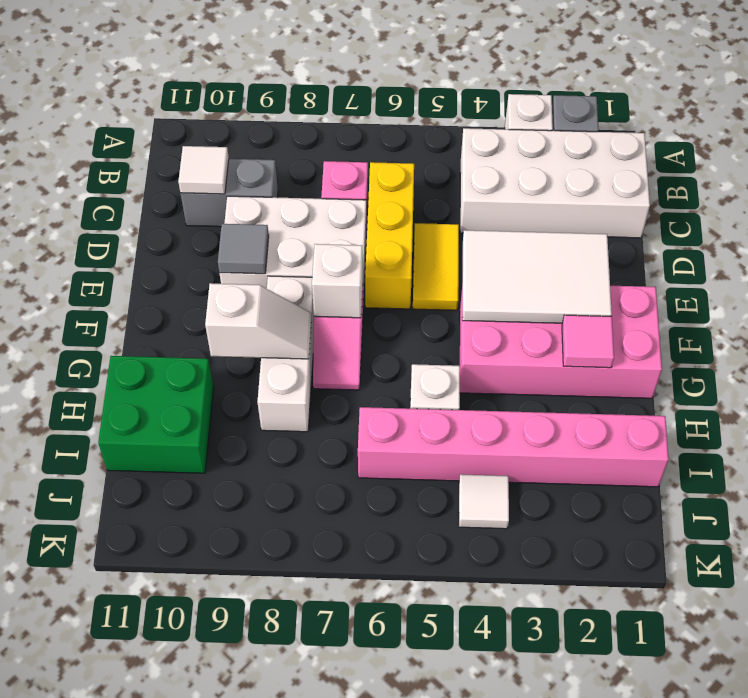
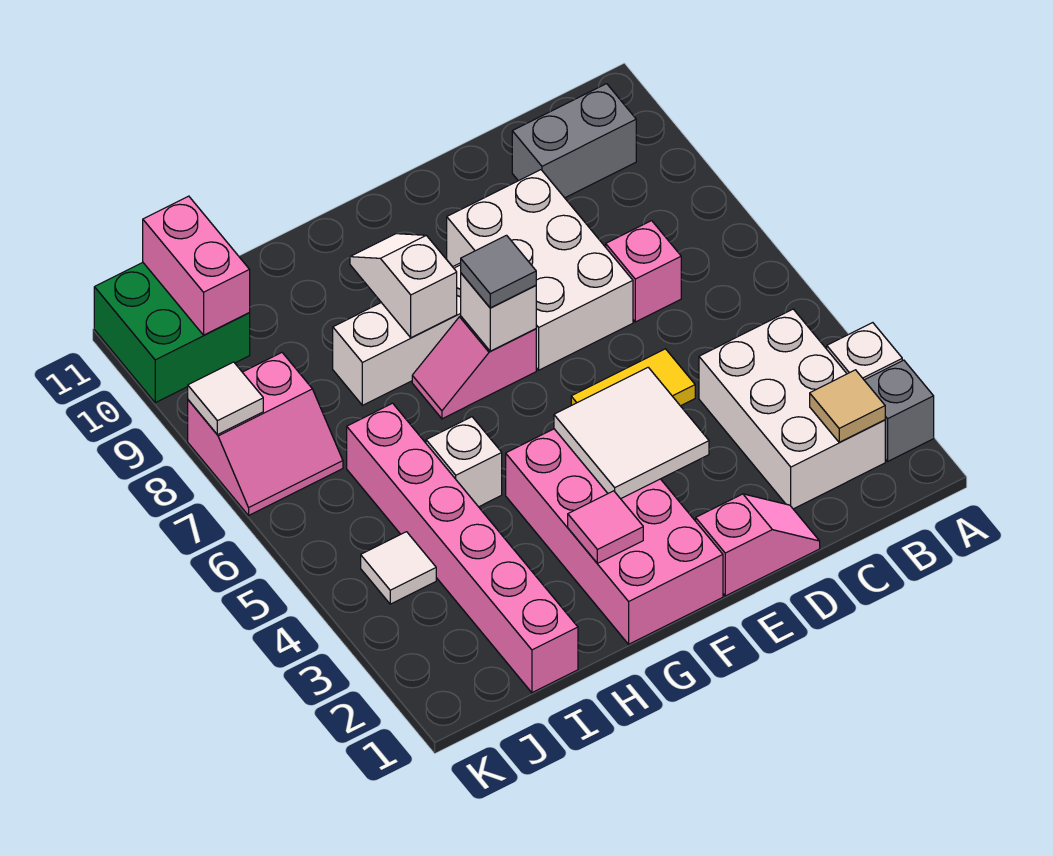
white 2x4 brick [460,128,650,238] -> white 2x3 brick [699,309,885,509]
none -> tan 1x1 tile [810,370,885,442]
yellow 1x3 brick [365,162,414,309] -> none
grey 1x2 brick [180,159,278,227] -> grey 1x2 brick turned to [512,84,636,198]
white 1x1 tile [178,146,229,194] -> white 1x1 tile moved to [188,362,263,435]
none -> pink 1x2 slope [696,494,820,596]
white 2x3 tile [462,230,612,323] -> white 2x2 tile [554,367,709,499]
grey 1x1 tile [218,224,269,274] -> grey 1x1 tile moved to [461,235,536,308]
white 1x2 slope [205,283,311,359] -> white 1x2 slope turned to [350,234,457,338]
green 2x2 brick [98,356,214,473] -> green 2x2 brick moved to [94,263,250,403]
none -> pink 2x2 slope [188,353,343,515]
none -> pink 1x2 brick [143,196,250,335]

